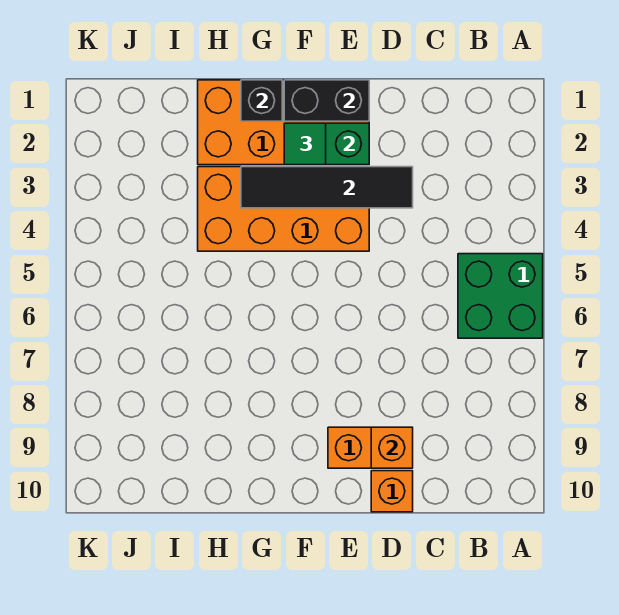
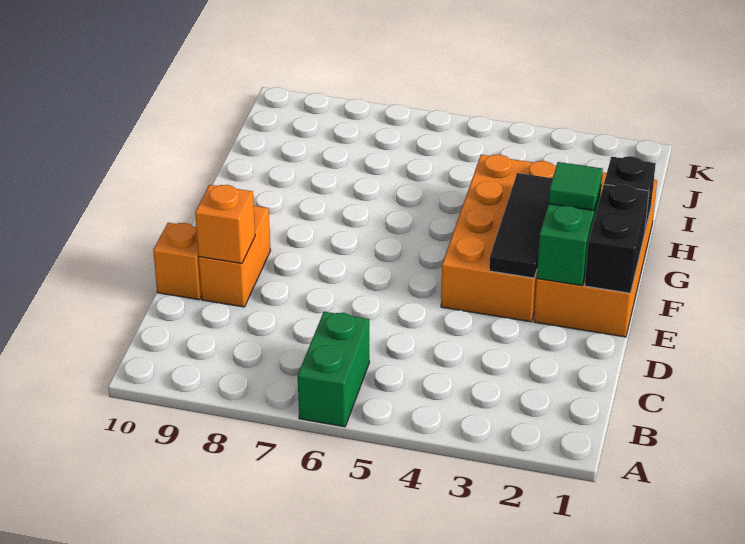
green 2x2 brick [458,254,543,338] -> green 1x2 brick [298,312,369,427]
black 1x4 tile [241,167,413,208] -> black 1x3 tile [489,173,553,278]

